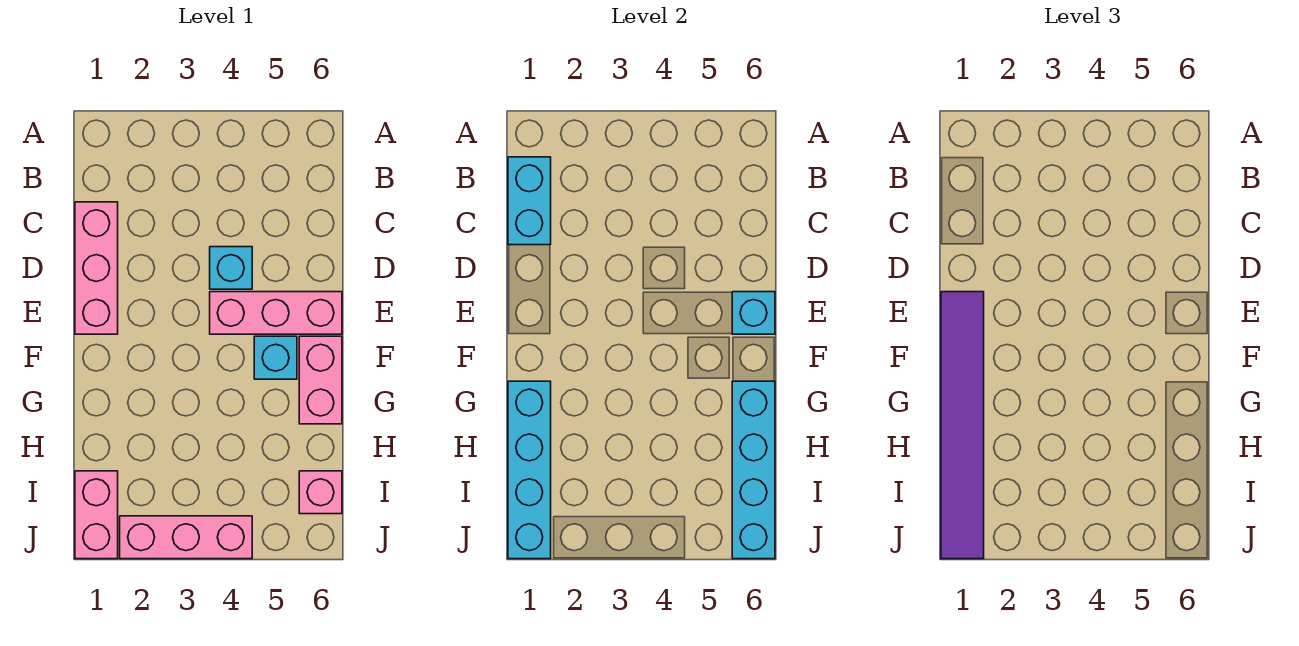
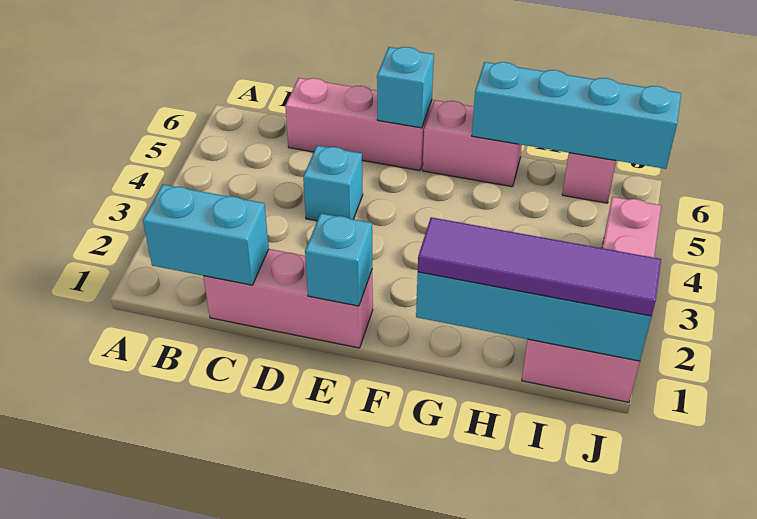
purple 1x6 tile [941,292,984,559] -> purple 1x4 tile [418,217,661,316]
pink 1x3 brick [210,292,342,334] -> pink 1x3 brick turned to [285,78,432,170]
cyan 1x1 brick [254,336,297,379] -> cyan 1x1 brick moved to [305,213,372,306]

